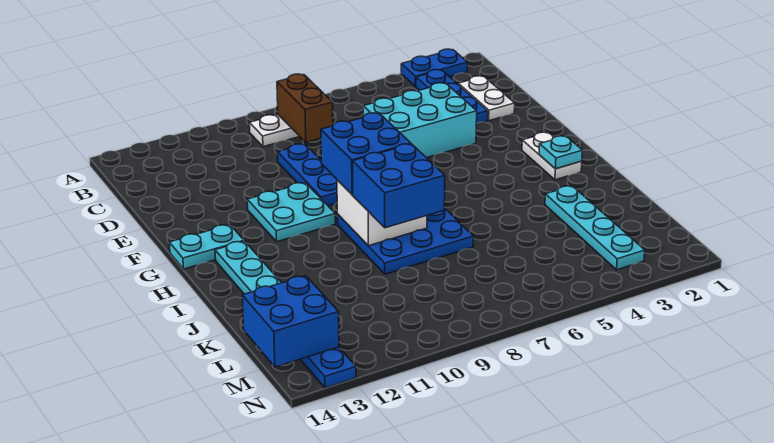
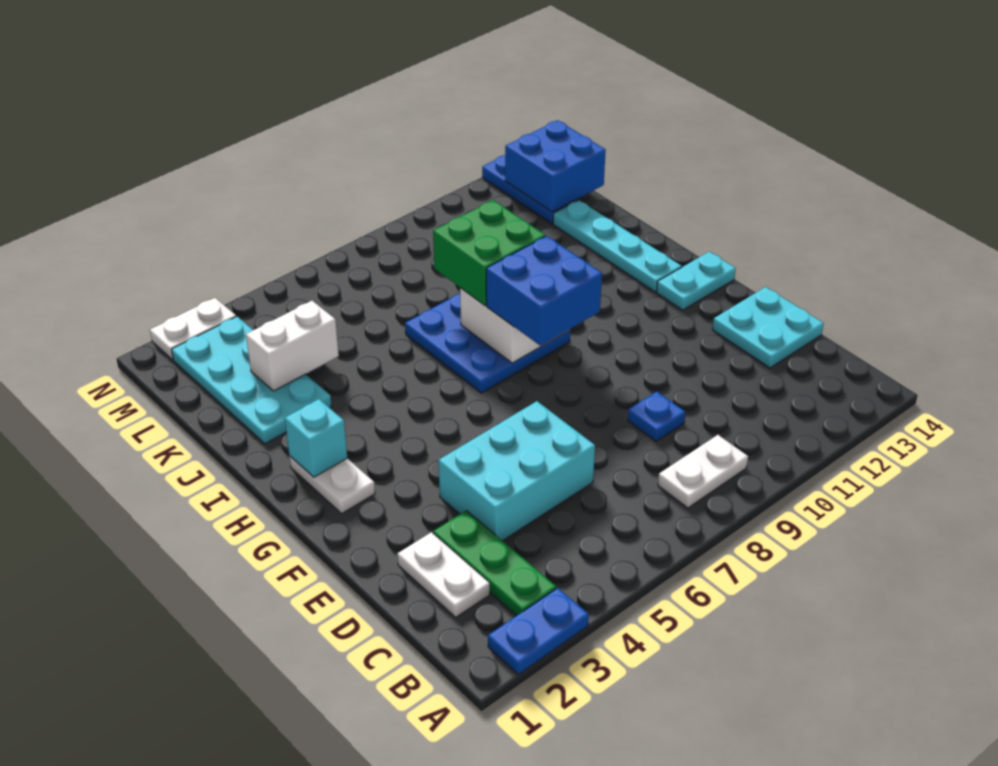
blue 1x3 plate [416,70,488,123] -> green 1x3 plate [433,510,556,616]
brown 1x2 brick [277,74,333,142] -> none
blue 1x3 plate [278,144,337,206] -> blue 1x1 plate [628,392,685,441]
cyan 2x2 plate [247,183,335,242] -> cyan 2x2 plate moved to [712,287,824,368]
cyan 1x1 plate [539,136,582,169] -> cyan 1x1 brick [285,399,347,477]
blue 2x2 brick [353,144,445,228] -> green 2x2 brick [433,200,545,305]
cyan 1x4 plate [545,186,645,270] -> cyan 2x4 plate [172,317,331,444]
none -> white 1x2 brick [246,301,339,391]
none -> white 1x2 plate [150,298,236,360]

